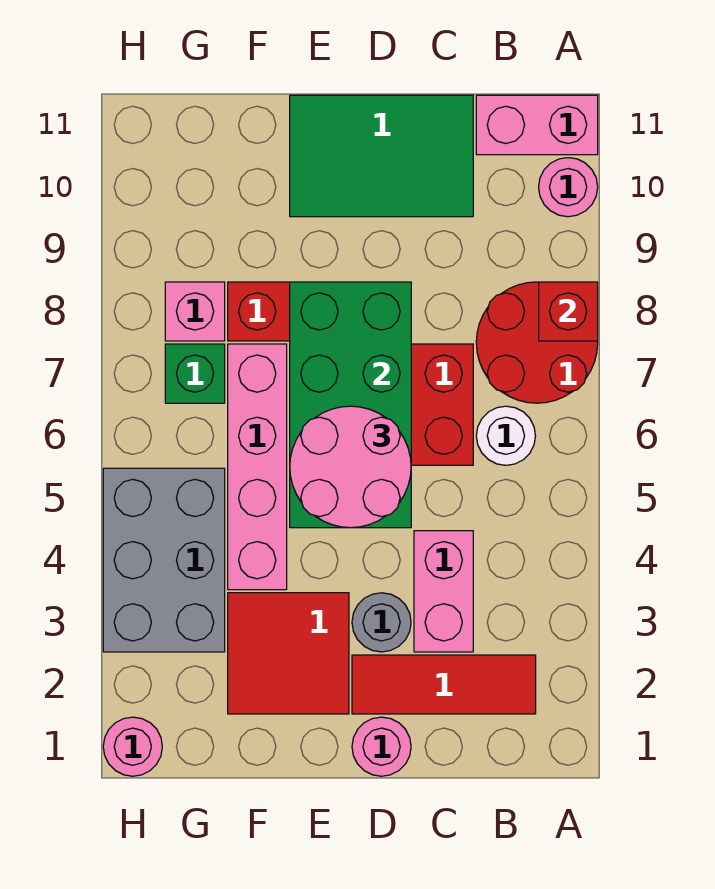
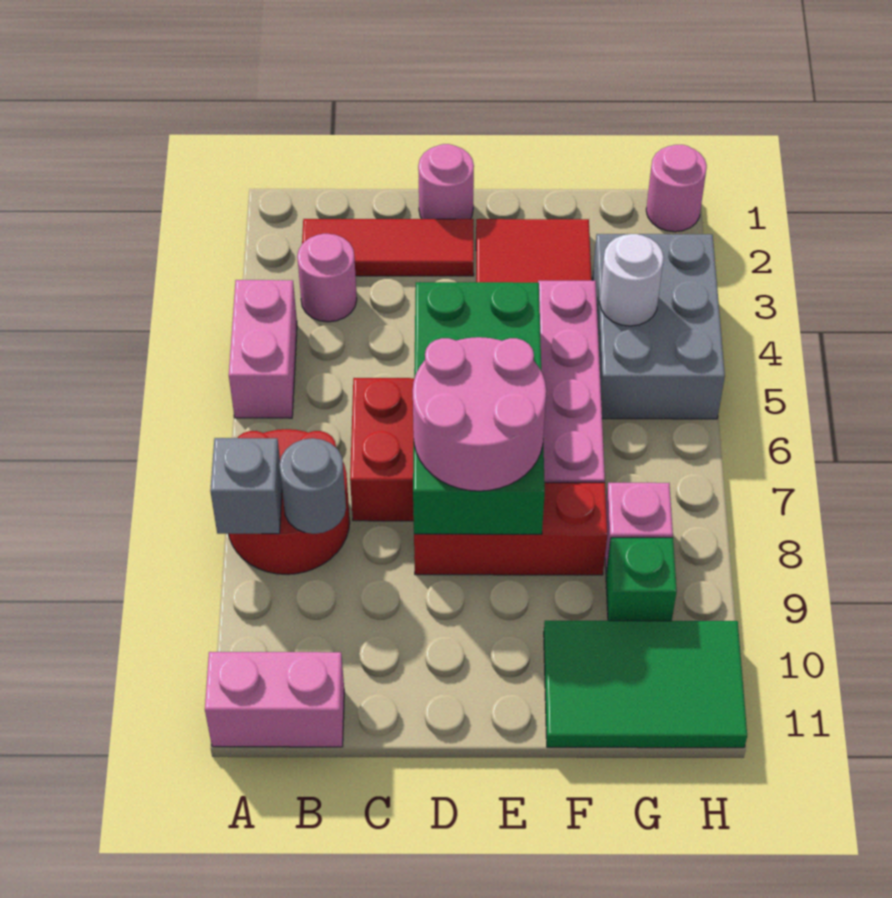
red 1x1 brick [539,282,598,341] -> grey 1x1 brick [210,438,282,534]
pink 1x1 round brick [539,158,598,217] -> pink 1x1 round brick moved to [297,234,357,322]
white 1x1 round brick [476,406,535,465] -> white 1x1 round brick moved to [600,234,664,326]
pink 1x2 brick [414,531,473,652] -> pink 1x2 brick moved to [229,280,297,418]
green 2x3 tile [290,95,473,217] -> green 2x3 tile moved to [544,621,747,748]
grey 1x1 round brick [352,593,411,652] -> grey 1x1 round brick moved to [279,438,346,534]
pink 2x2 round brick [290,406,411,528] -> pink 2x2 round brick moved to [413,337,546,491]
green 1x1 brick [165,344,225,403] -> green 1x1 brick moved to [606,538,677,621]

